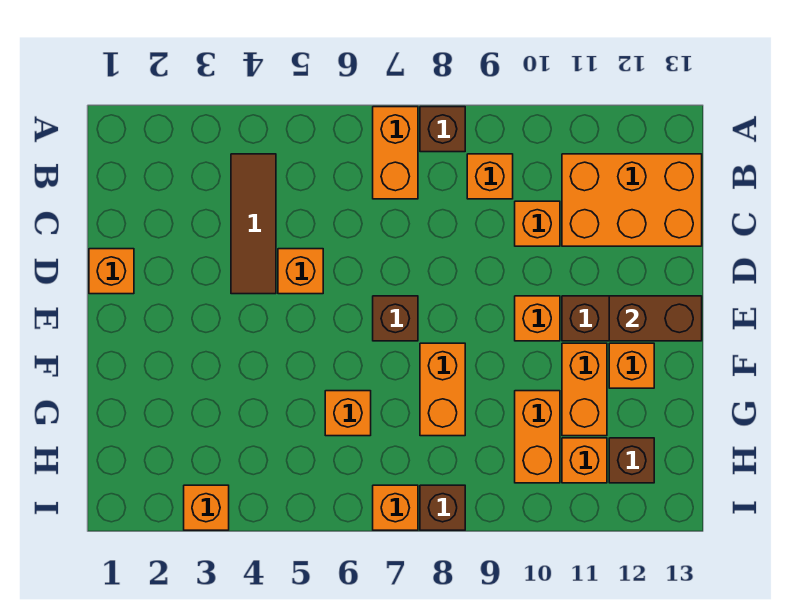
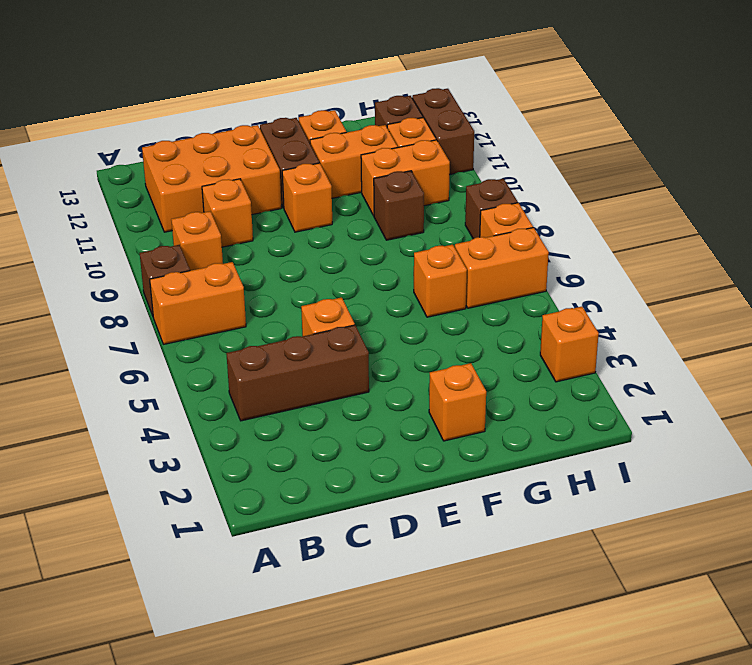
brown 1x3 tile [231,154,276,294] -> brown 1x3 brick [226,325,369,421]
orange 2x3 brick [562,154,702,246] -> orange 2x3 brick turned to [142,125,281,232]
orange 1x1 brick [89,249,134,294] -> orange 1x1 brick moved to [429,363,486,441]
brown 1x1 brick [373,296,418,341] -> brown 1x1 brick moved to [374,171,424,240]
brown 1x2 brick [609,296,702,341] -> brown 1x2 brick moved to [412,88,474,175]
orange 1x2 brick [420,343,465,436] -> orange 1x2 brick moved to [455,228,549,308]

